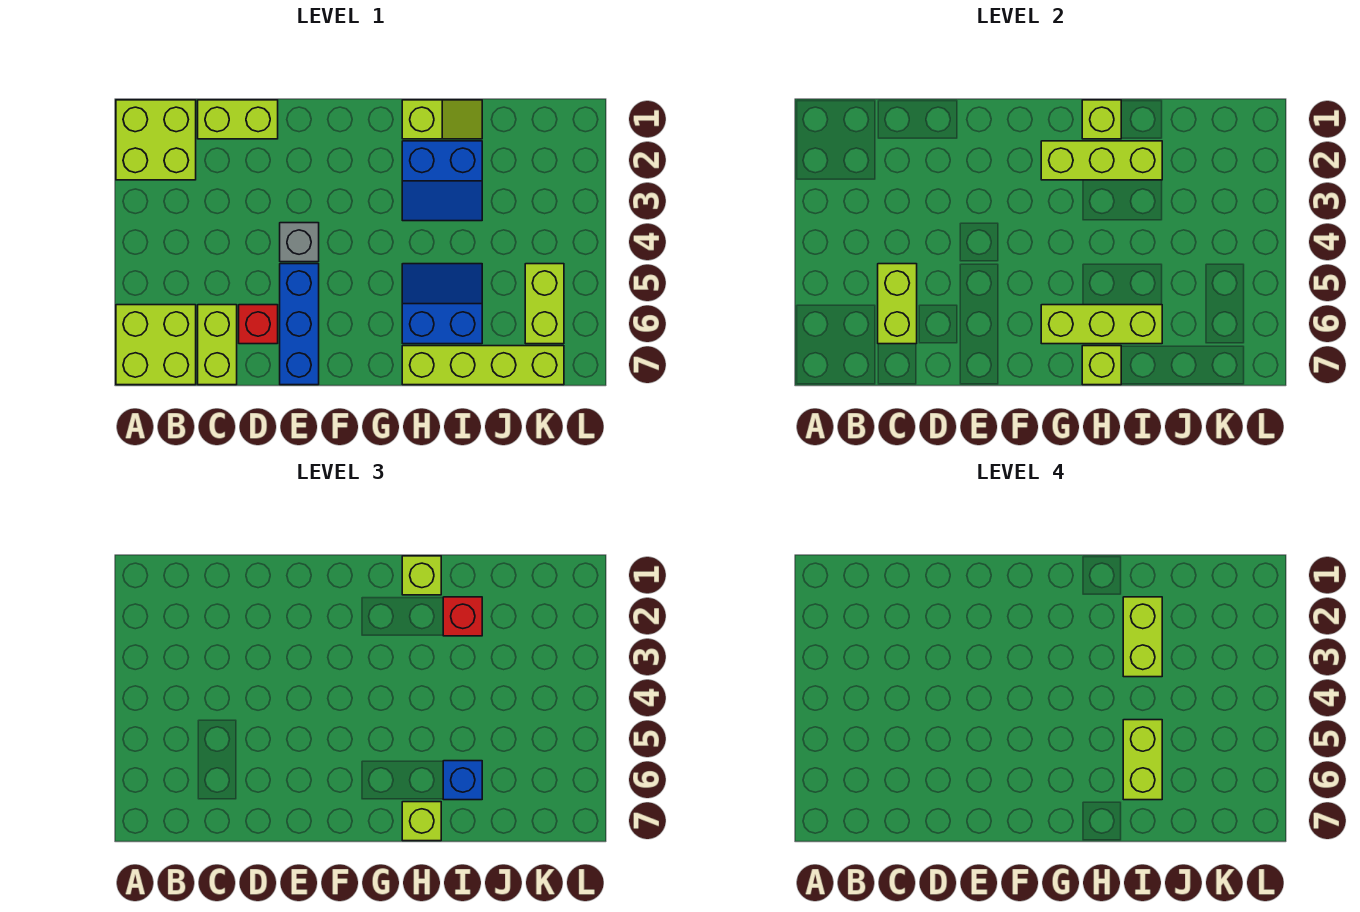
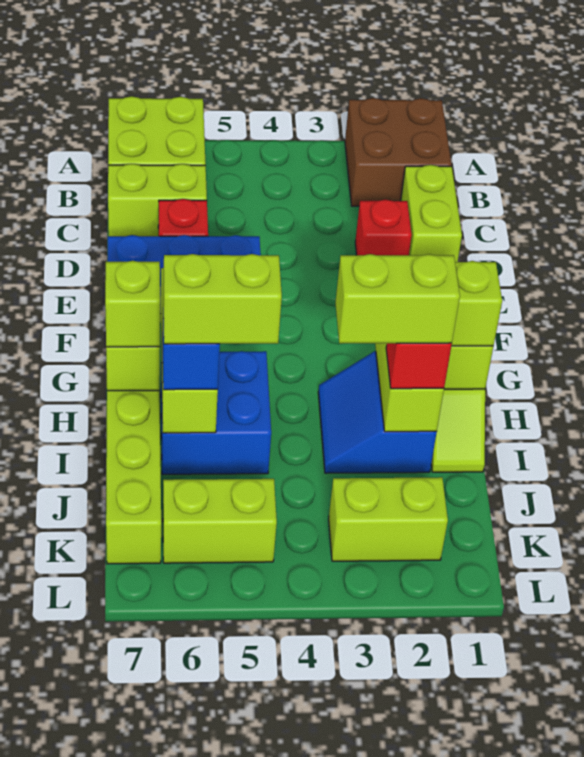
lime 2x2 brick [116,100,196,180] -> brown 2x2 brick [345,98,452,206]
lime 1x2 brick [878,264,917,344] -> lime 1x2 brick moved to [329,477,448,561]
none -> red 1x1 brick [355,199,412,255]
grey 1x1 brick [280,223,319,262] -> none
blue 2x2 slope [402,264,482,344] -> blue 2x2 brick [161,351,271,474]

